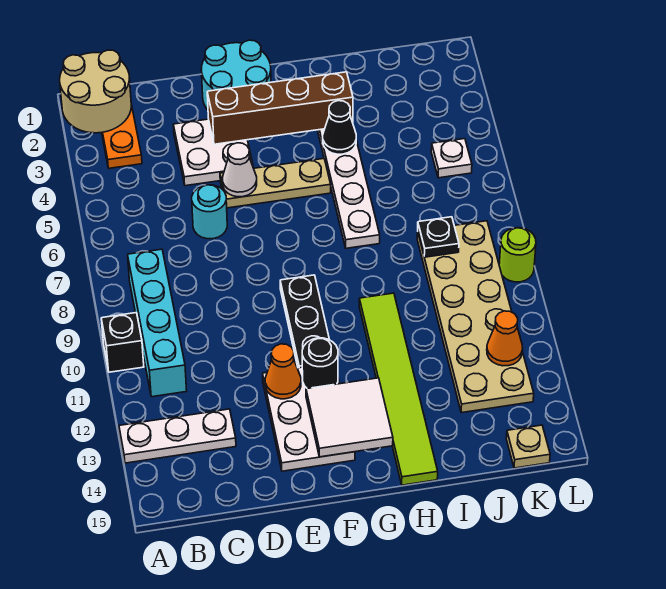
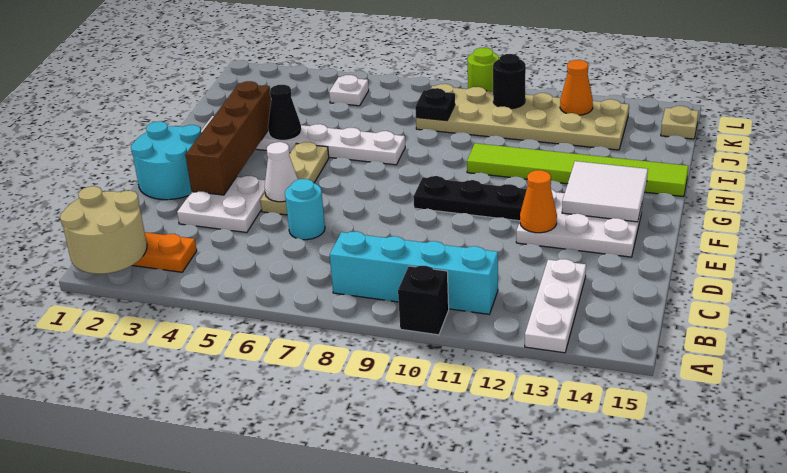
black 1x1 round brick [302,338,338,389] -> black 1x1 round brick moved to [493,54,526,109]

